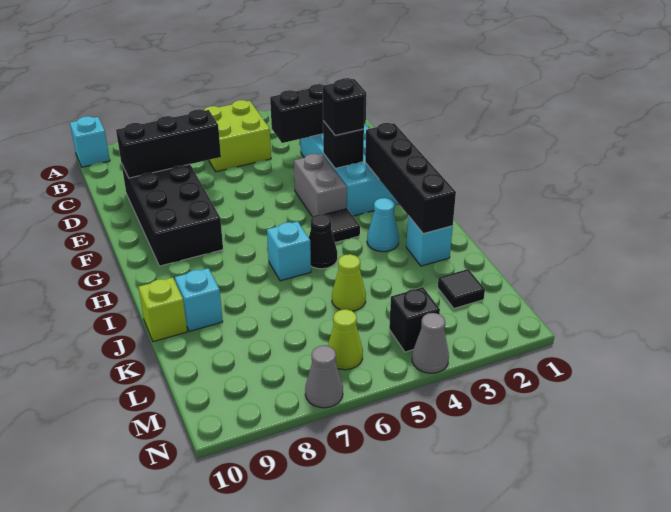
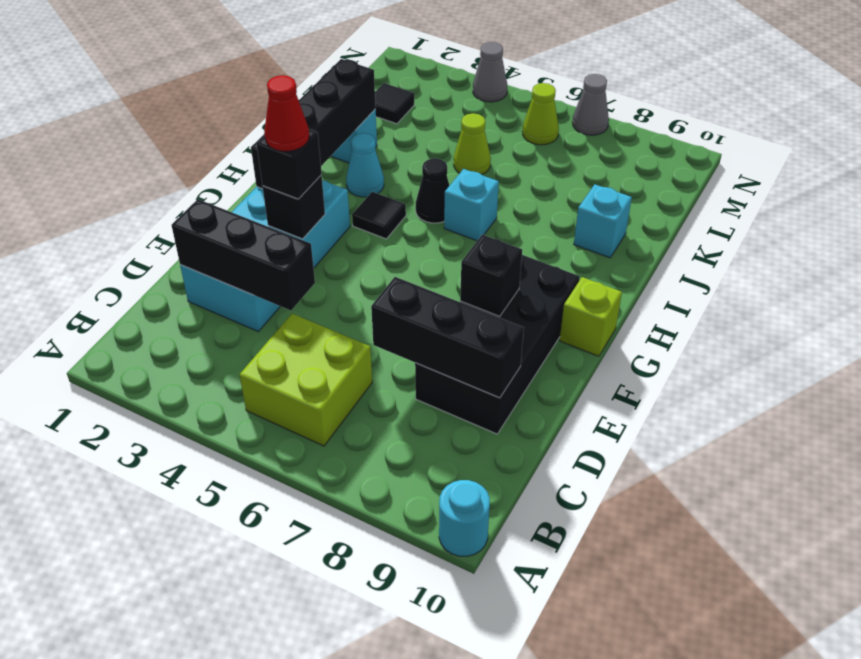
cyan 1x1 brick [70,116,110,167] -> cyan 1x1 round brick [439,480,490,556]
none -> red 1x1 cone [264,75,309,151]
grey 1x2 brick [294,154,347,217] -> none
lime 1x1 brick [139,278,187,342] -> lime 1x1 brick moved to [560,277,622,356]
black 1x1 brick [389,287,440,352] -> black 1x1 brick moved to [460,234,522,316]

